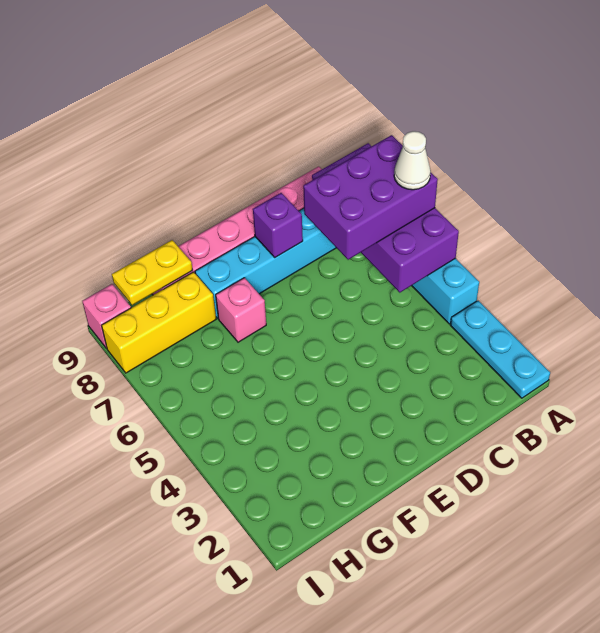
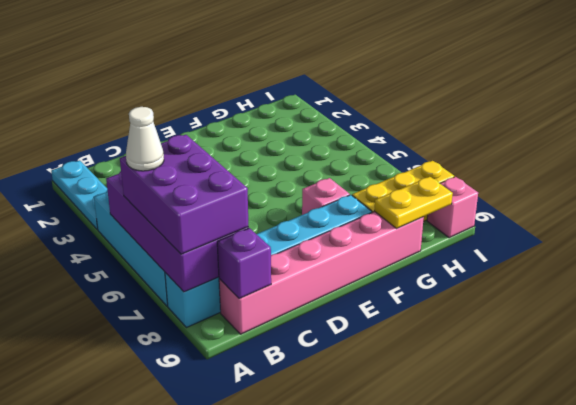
purple 2x3 brick [303,135,438,260] -> purple 2x3 brick turned to [120,135,249,254]
purple 1x1 brick [253,193,303,257] -> purple 1x1 brick moved to [217,228,271,298]

